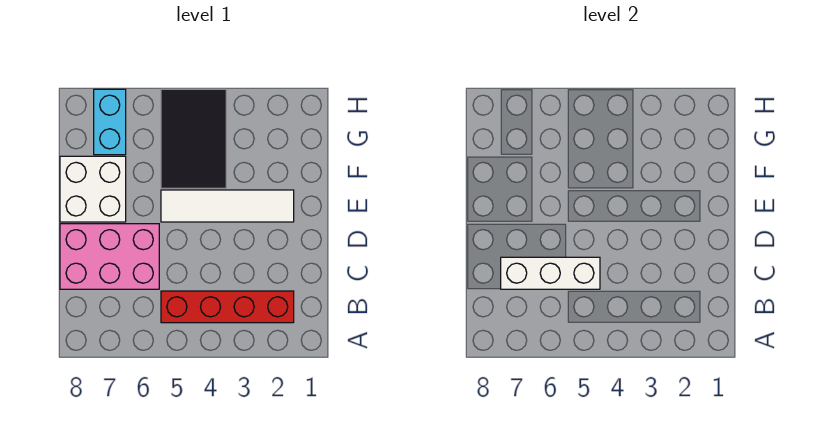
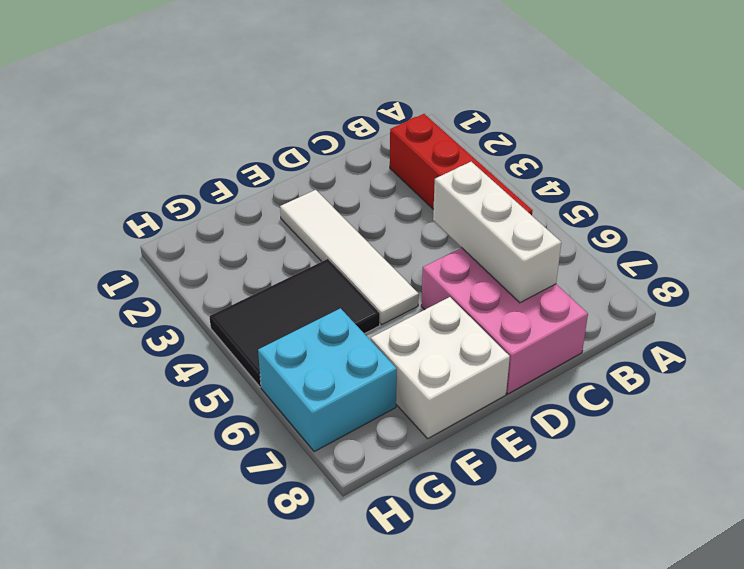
cyan 1x2 brick [94,89,126,155] -> cyan 2x2 brick [258,308,397,452]

